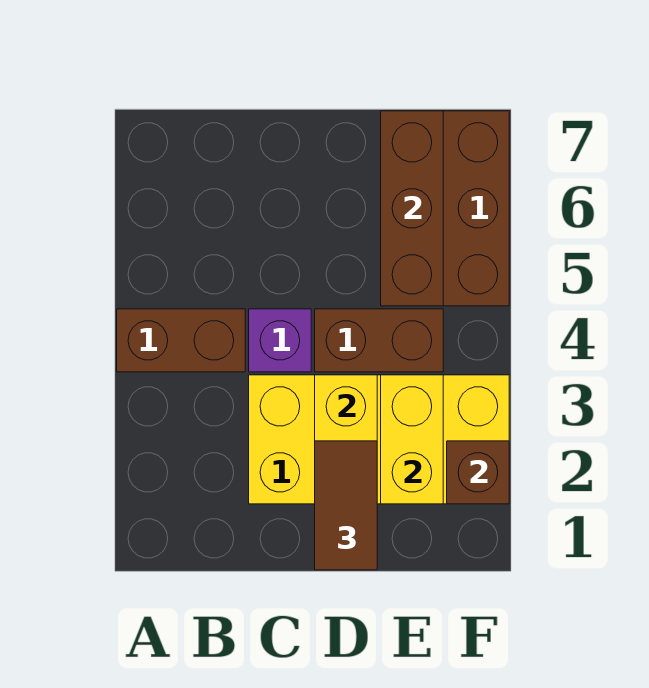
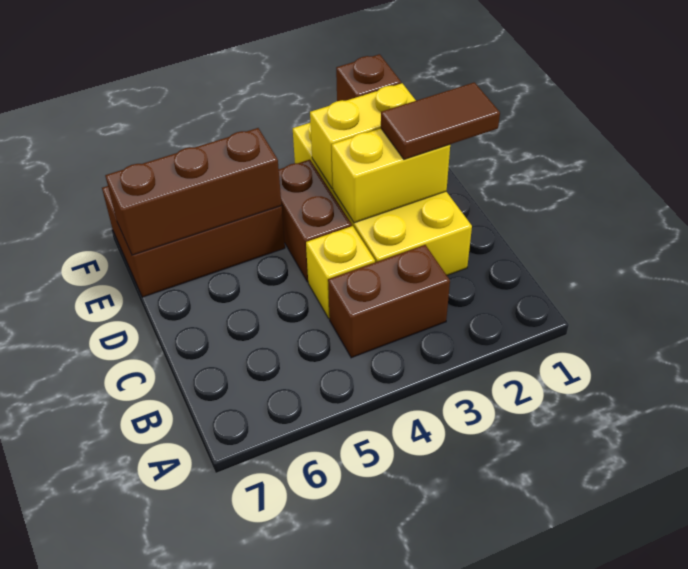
brown 1x2 brick [117,309,245,372] -> brown 1x2 brick turned to [328,245,450,358]
purple 1x1 brick [249,309,311,372] -> yellow 1x1 brick [306,226,375,319]

